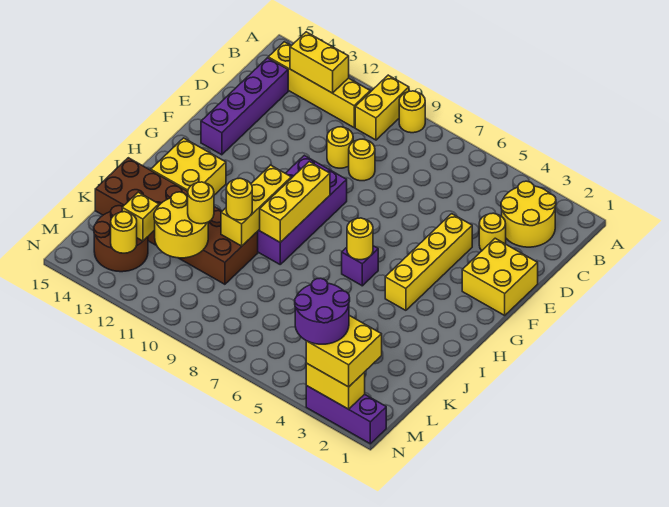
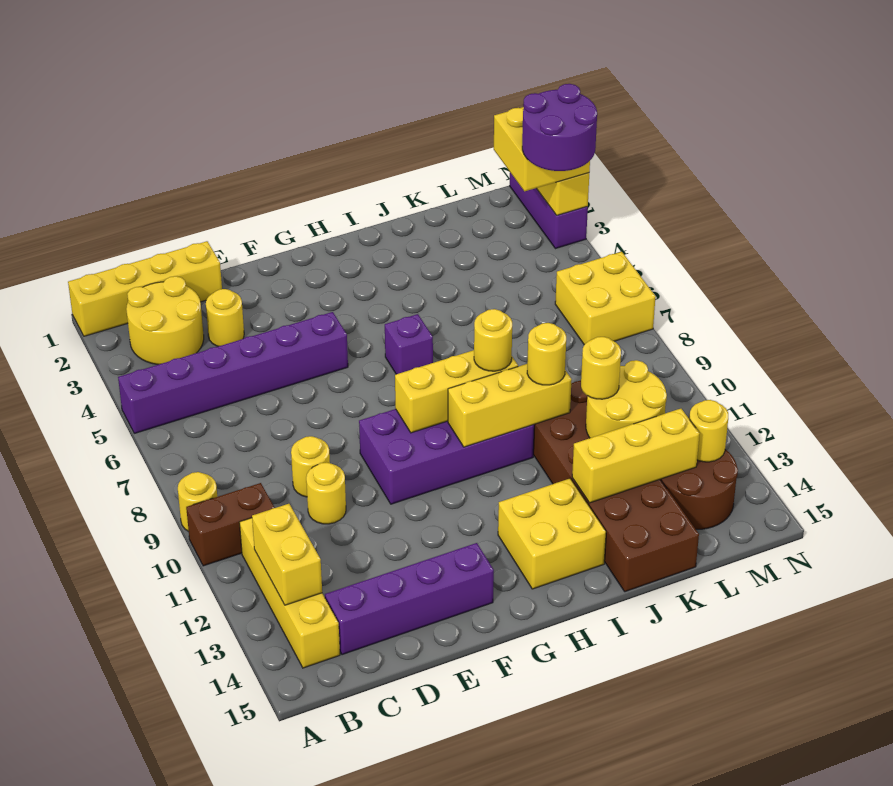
none -> purple 1x6 brick [118,312,348,433]
yellow 1x2 brick [355,75,409,140] -> brown 1x2 brick [186,483,275,566]
yellow 2x2 brick [462,238,538,315] -> yellow 2x2 brick moved to [555,252,656,345]
yellow 1x4 brick [385,214,472,310] -> yellow 1x4 brick moved to [68,241,222,336]
yellow 1x1 round brick [347,218,373,260] -> yellow 1x1 round brick moved to [474,309,512,371]
yellow 1x1 brick [122,192,159,241] -> yellow 1x3 brick [572,409,700,503]

